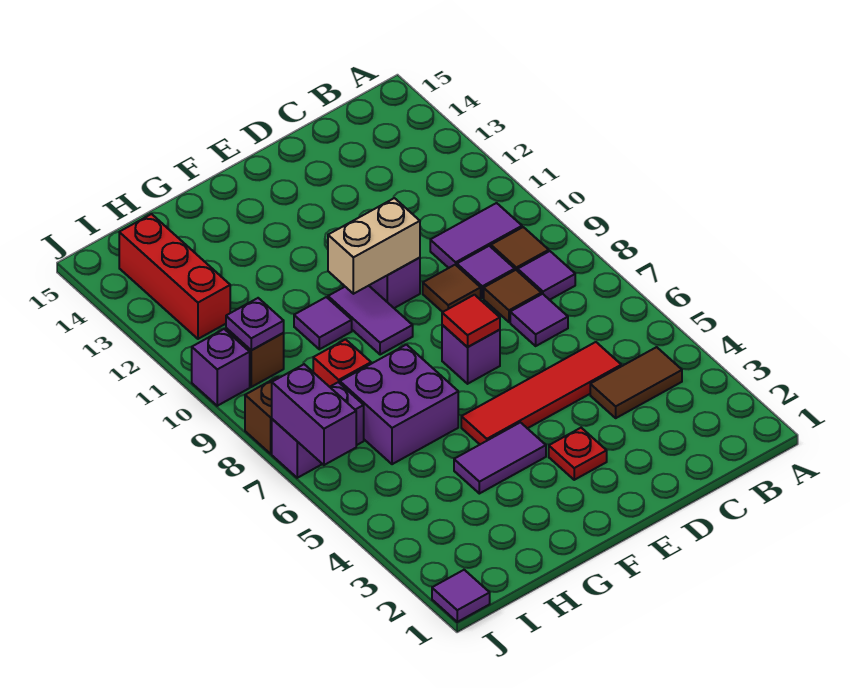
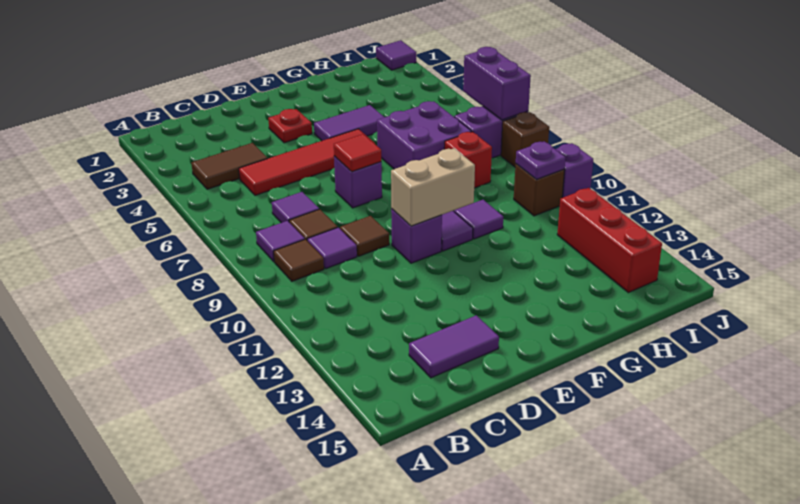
purple 1x2 tile [430,203,522,268] -> purple 1x2 tile moved to [409,315,499,378]

